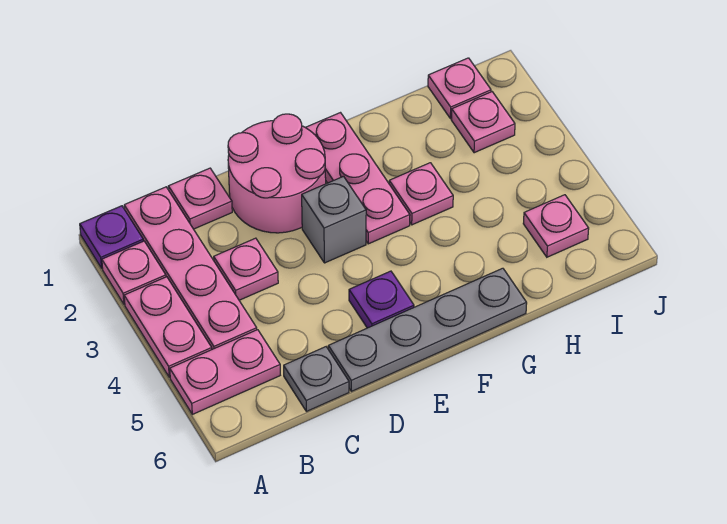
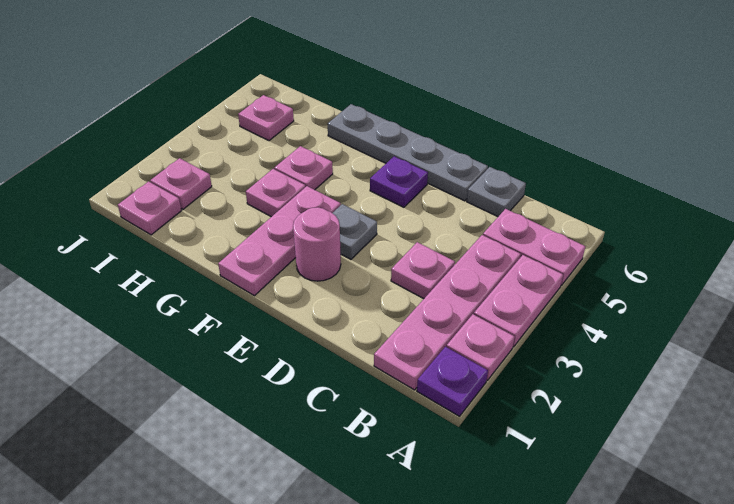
pink 1x1 plate [168,168,232,229] -> pink 1x1 plate moved to [274,146,333,190]
pink 2x2 round brick [228,114,326,233] -> pink 1x1 round brick [293,207,341,281]
grey 1x1 brick [302,176,366,263] -> grey 1x1 plate [333,204,377,259]

